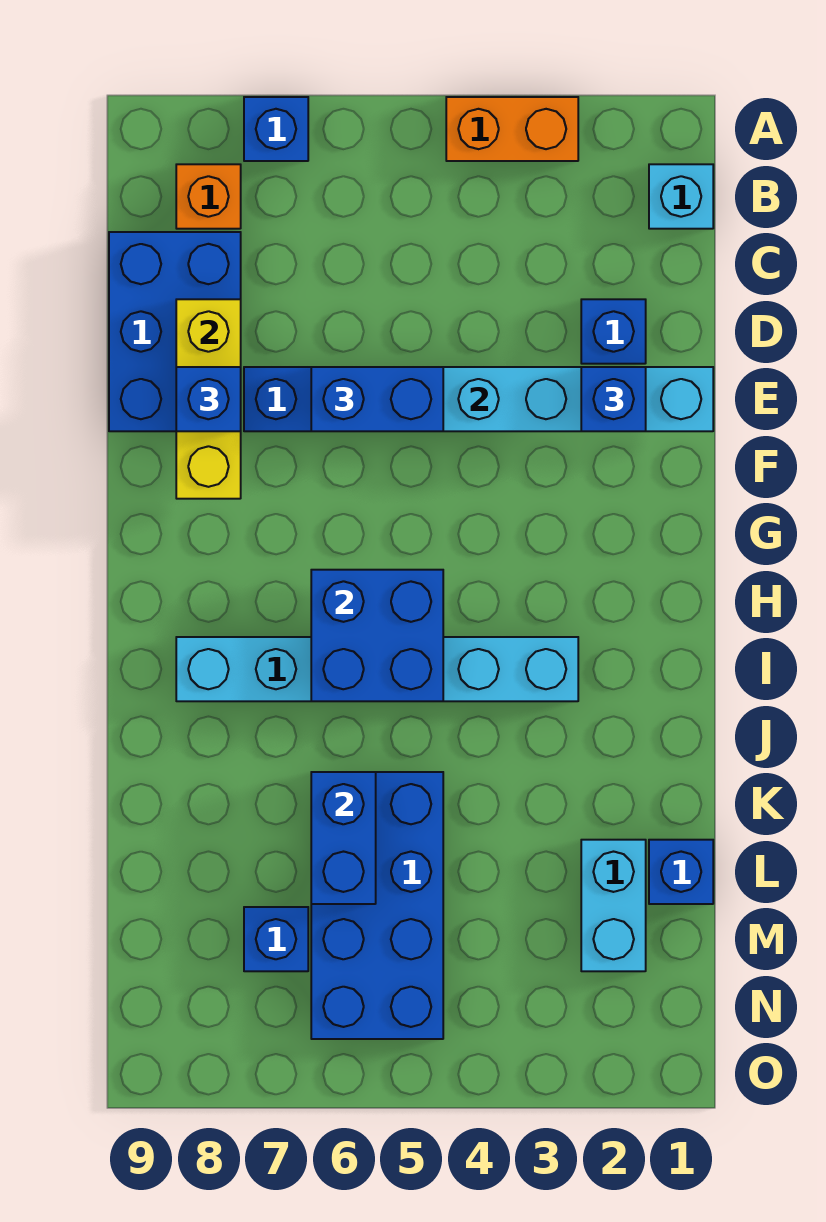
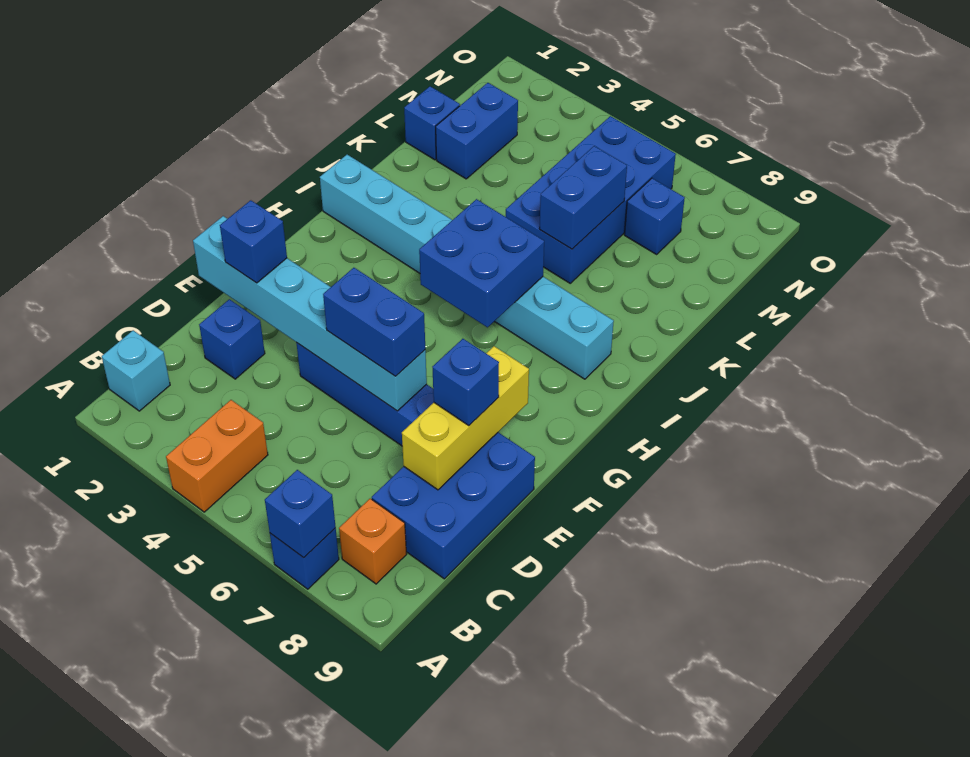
orange 1x2 brick [446,97,578,161] -> orange 1x2 brick turned to [166,400,268,512]
none -> blue 1x1 brick [265,470,336,558]
cyan 1x6 brick [176,637,578,701] -> cyan 1x8 brick [320,155,614,379]
cyan 1x2 brick [581,840,646,971] -> blue 1x2 brick [436,83,518,179]

